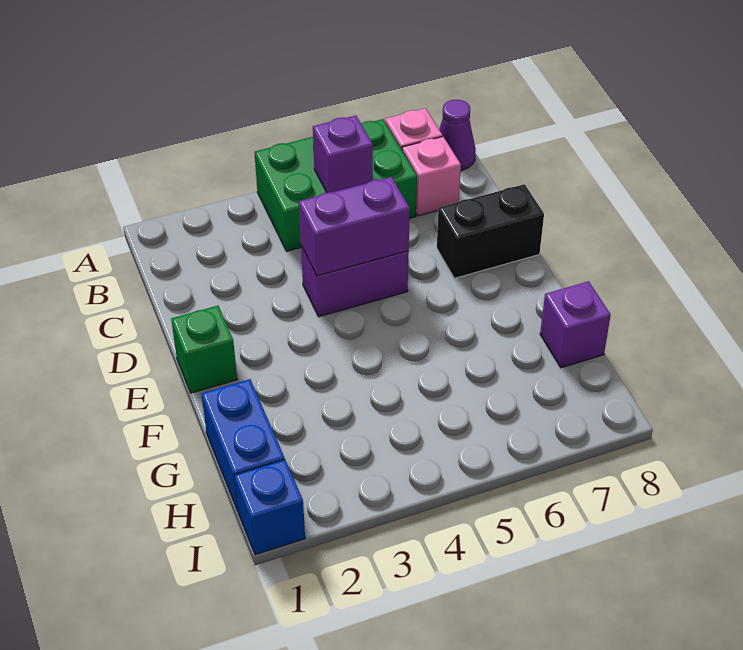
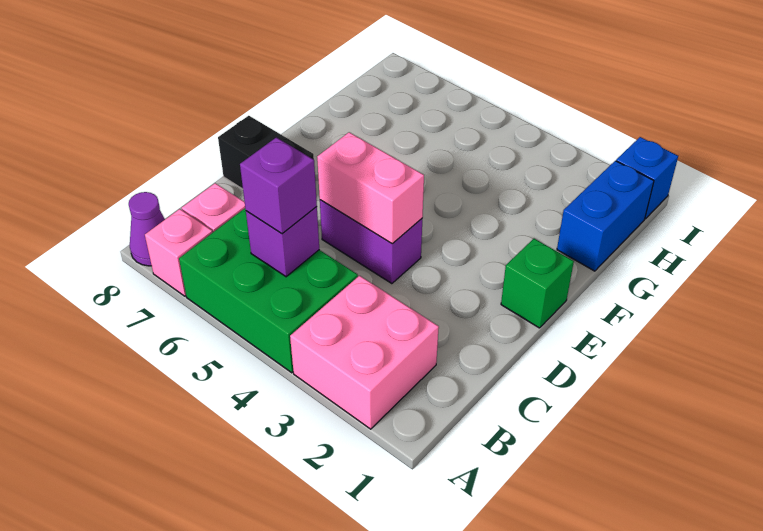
none -> pink 2x2 brick [290,276,439,429]
purple 1x2 brick [299,177,410,276] -> pink 1x2 brick [317,132,424,243]
purple 1x1 brick [540,281,611,368] -> purple 1x1 brick moved to [240,137,317,234]

